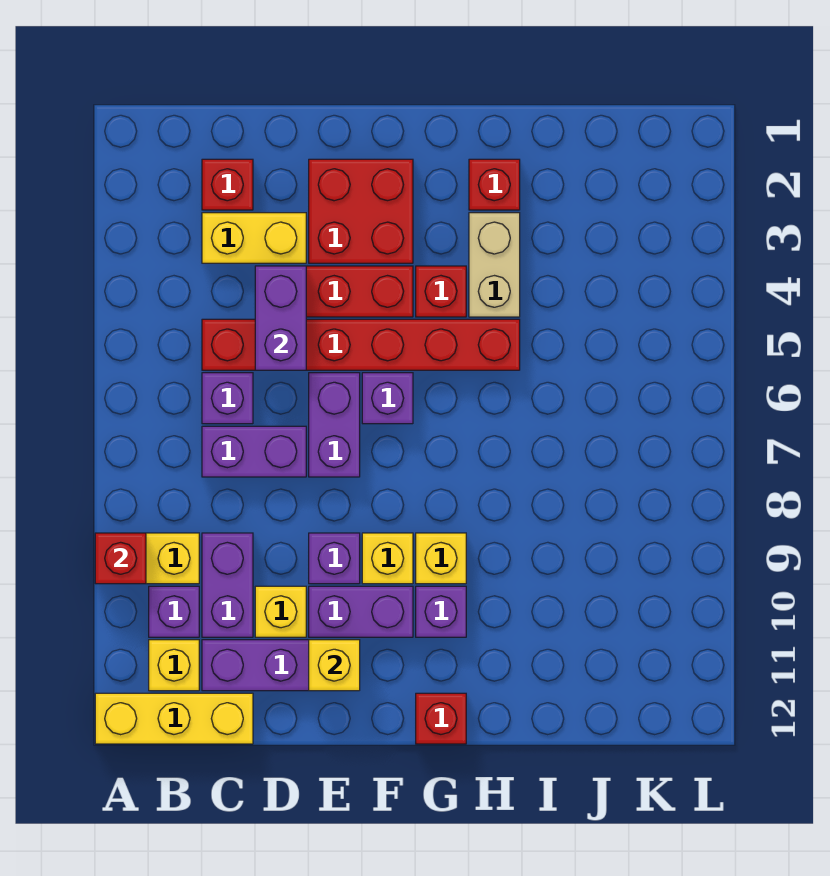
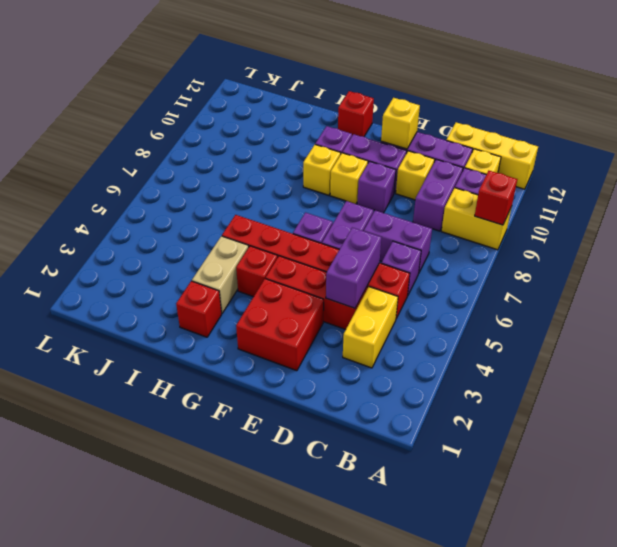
red 1x1 brick [202,159,253,210] -> none
yellow 1x2 brick [202,213,306,263] -> yellow 1x2 brick turned to [343,287,398,368]

